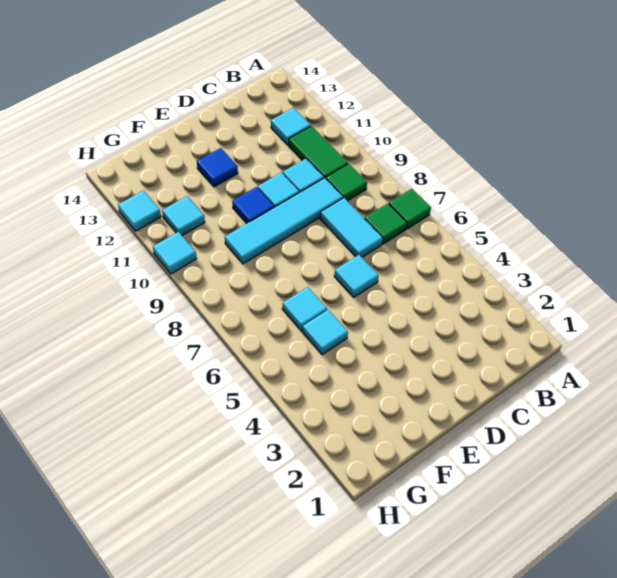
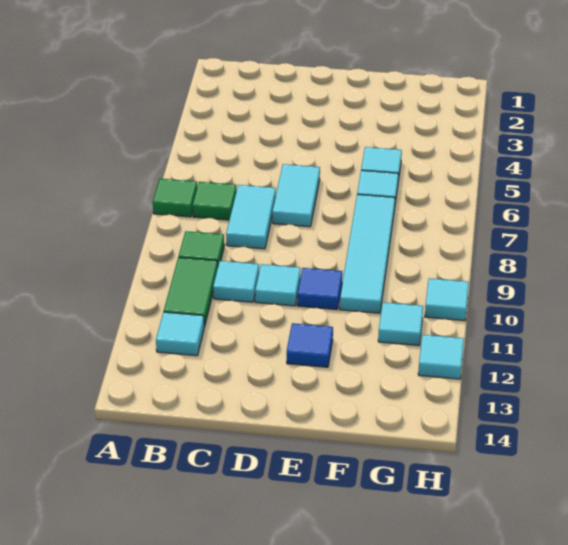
cyan 1x4 tile [225,178,343,264] -> cyan 1x4 tile turned to [340,194,395,313]
cyan 1x1 tile [334,255,379,297] -> cyan 1x2 tile [272,164,320,227]

